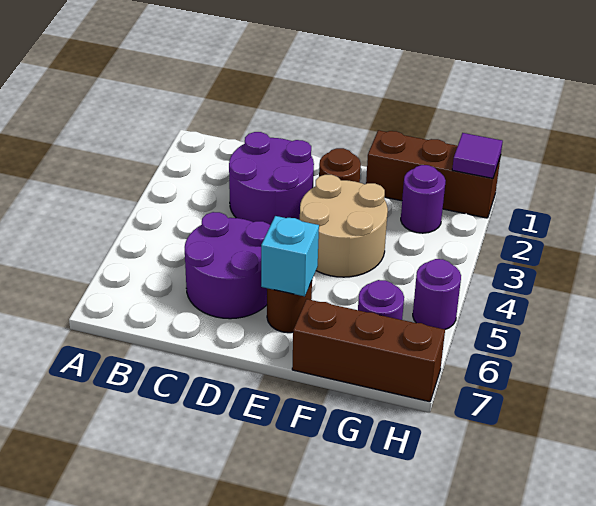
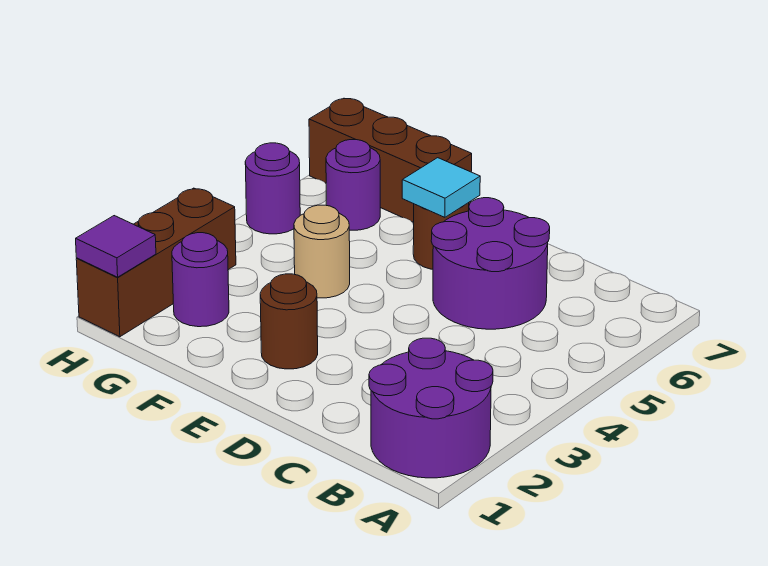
purple 2x2 round brick [229,132,314,225] -> purple 2x2 round brick moved to [369,338,493,478]
tan 2x2 round brick [300,175,388,277] -> tan 1x1 round brick [294,205,350,298]
cyan 1x1 brick [261,216,319,296] -> cyan 1x1 tile [402,158,480,217]
brown 1x3 brick [366,130,501,218] -> brown 1x3 brick turned to [76,188,236,337]

